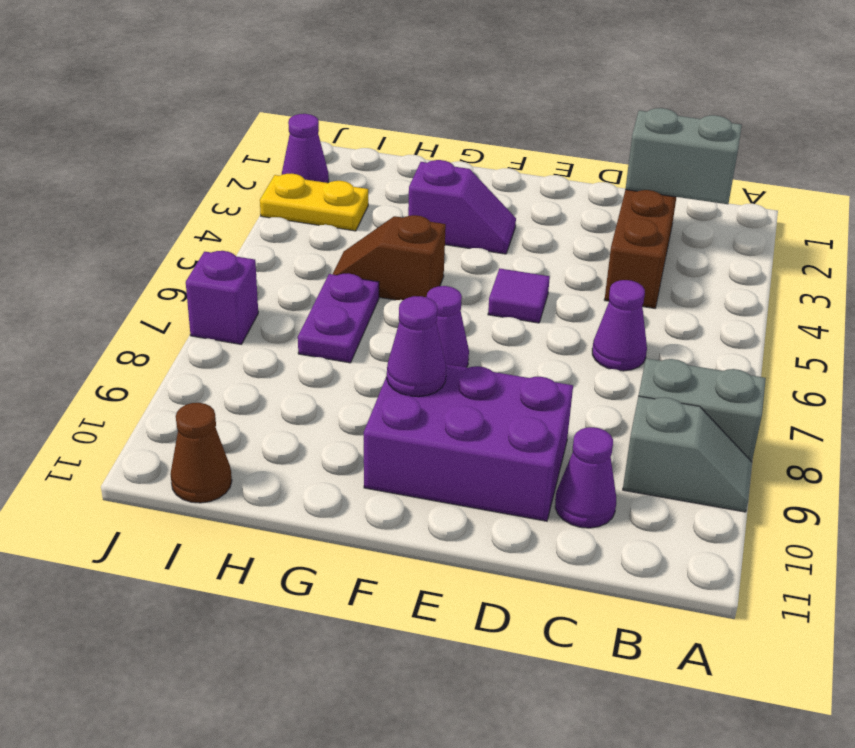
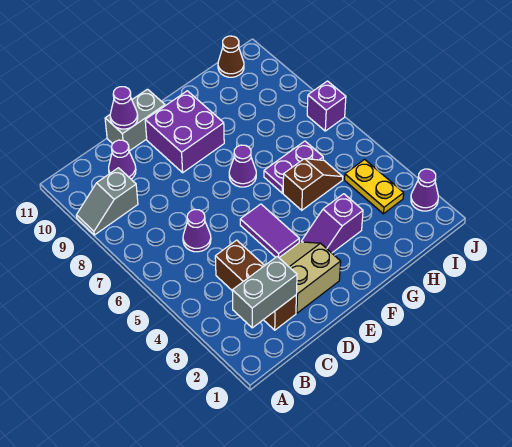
grey 1x2 brick [639,358,766,462] -> grey 1x2 brick moved to [105,89,165,151]
none -> tan 2x2 slope [279,242,341,313]
purple 2x3 brick [364,364,573,521] -> purple 2x2 brick [145,91,224,173]
purple 1x1 tile [488,268,550,323] -> purple 1x2 tile [240,204,299,257]
purple 1x1 cone [387,296,446,397] -> purple 1x1 cone moved to [110,87,138,129]
purple 1x2 plate [298,273,379,363] -> purple 1x2 plate turned to [264,141,323,193]
yellow 1x2 plate [260,173,368,231] -> yellow 1x2 plate turned to [345,159,404,214]

